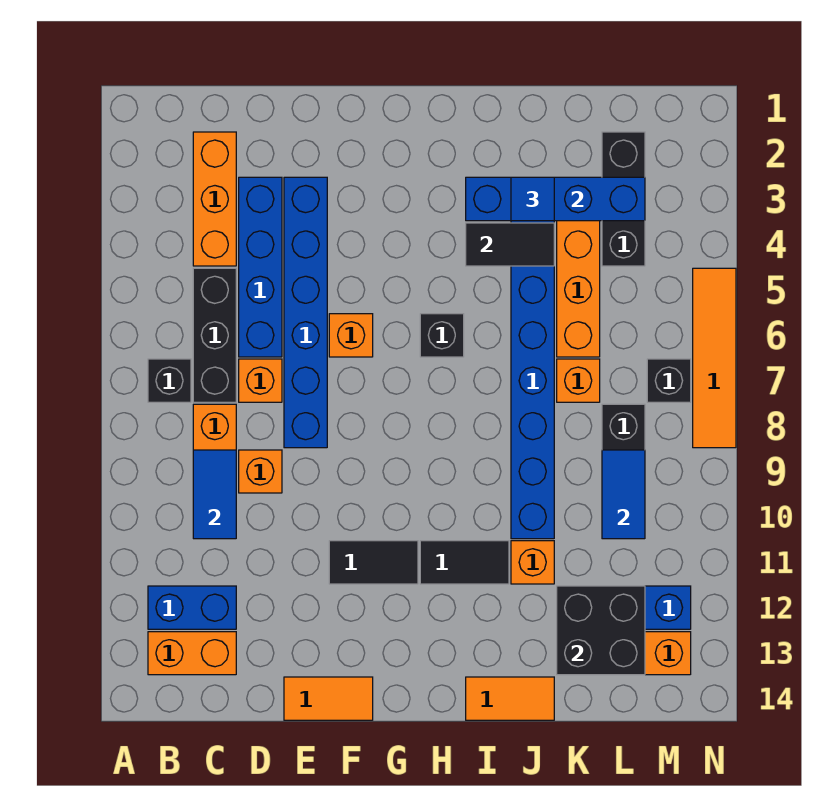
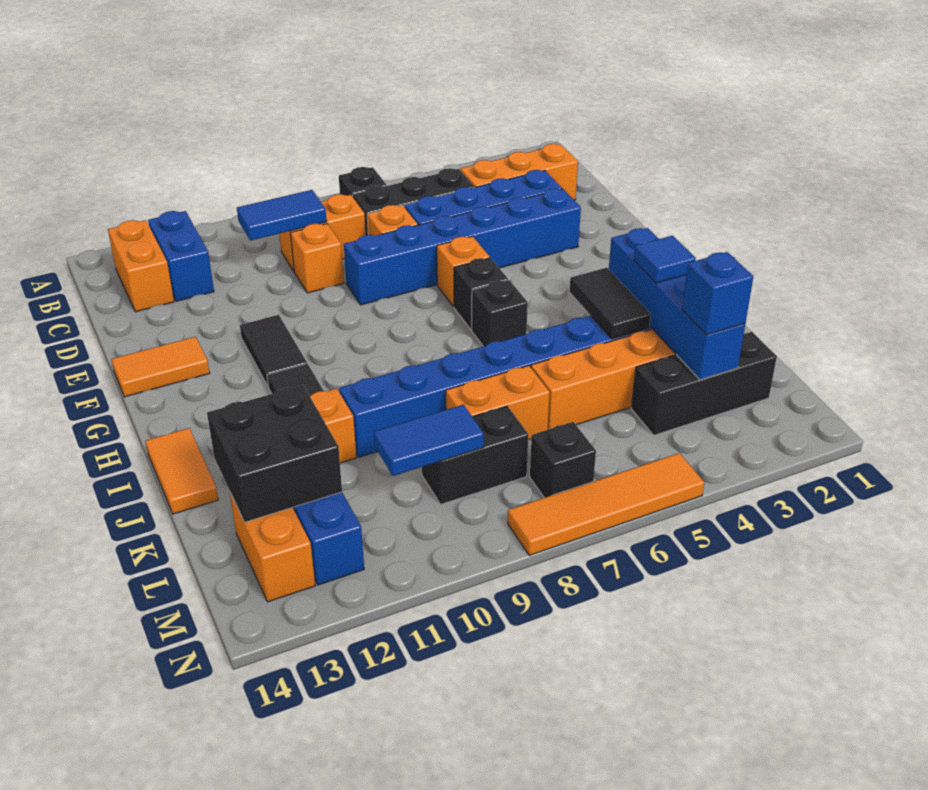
orange 1x2 tile [284,677,373,720] -> orange 1x2 tile turned to [111,337,210,397]
none -> black 1x1 brick [454,258,508,330]
orange 1x1 brick [557,359,600,402] -> orange 1x2 brick [446,366,550,440]
none -> blue 1x1 brick [682,252,753,335]

